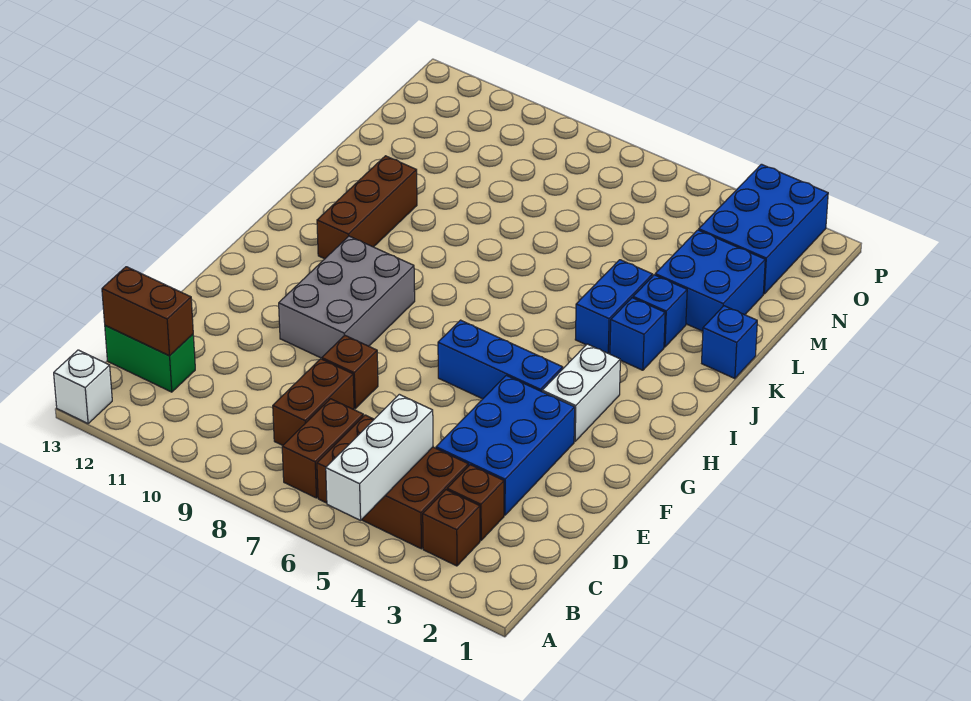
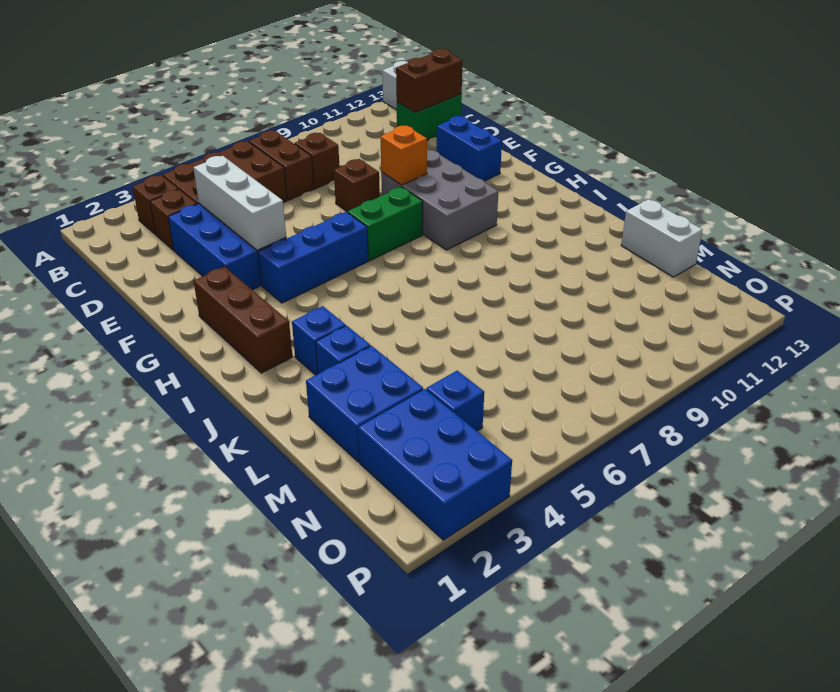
white 1x3 brick [326,394,433,520] -> white 1x3 brick moved to [194,156,286,250]
brown 1x2 brick [273,359,354,446] -> brown 1x1 brick [295,133,339,189]
none -> orange 1x1 brick [380,126,427,185]
white 1x2 brick [542,344,620,442] -> white 1x2 brick moved to [621,199,702,277]
none -> green 1x2 brick [348,187,423,261]
brown 1x3 brick [317,156,417,259] -> brown 1x3 brick moved to [194,267,292,373]
blue 1x2 brick [575,260,653,354] -> blue 1x2 brick moved to [437,116,502,181]
blue 1x1 brick [702,306,757,379] -> blue 1x1 brick moved to [426,371,484,431]

